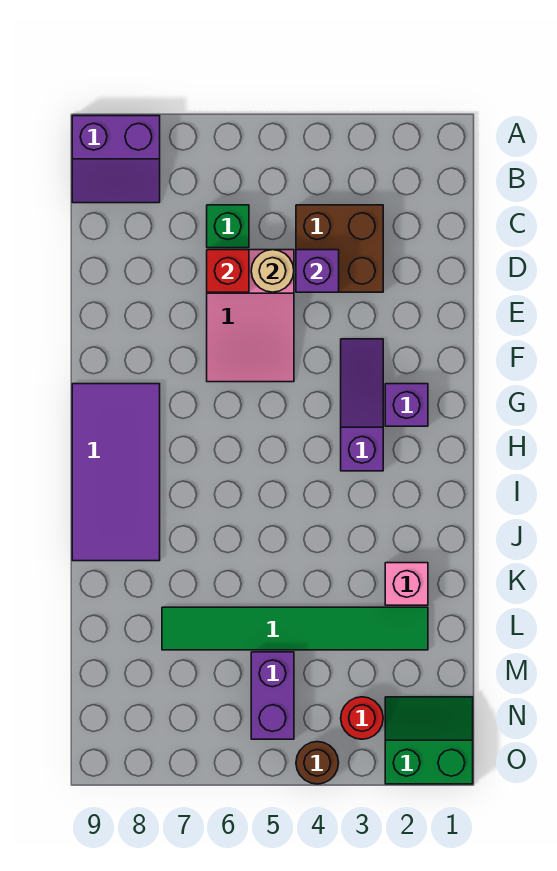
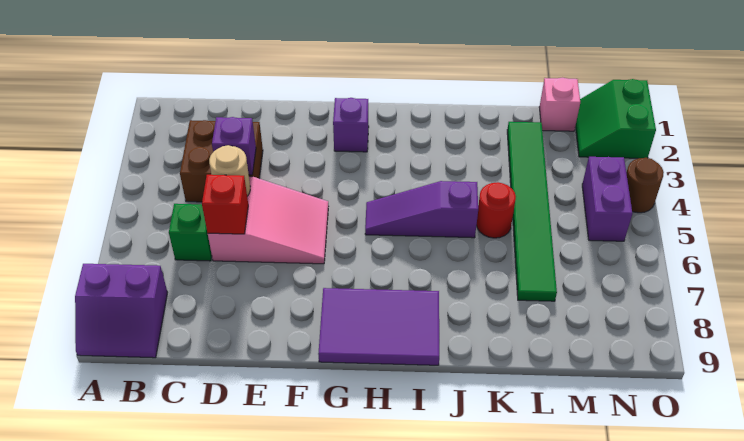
purple 2x2 slope [72,116,160,203] -> purple 2x2 slope turned to [75,264,168,358]
purple 1x3 slope [341,339,383,471] -> purple 1x3 slope moved to [365,181,478,238]
purple 2x4 tile [72,384,160,561] -> purple 2x3 tile [318,288,439,365]
pink 1x1 brick [385,563,428,605] -> pink 1x1 brick moved to [539,78,580,131]
purple 1x2 brick [251,652,294,739] -> purple 1x2 brick turned to [582,157,632,241]
red 1x1 round brick [341,697,383,739] -> red 1x1 round brick moved to [477,182,516,238]

